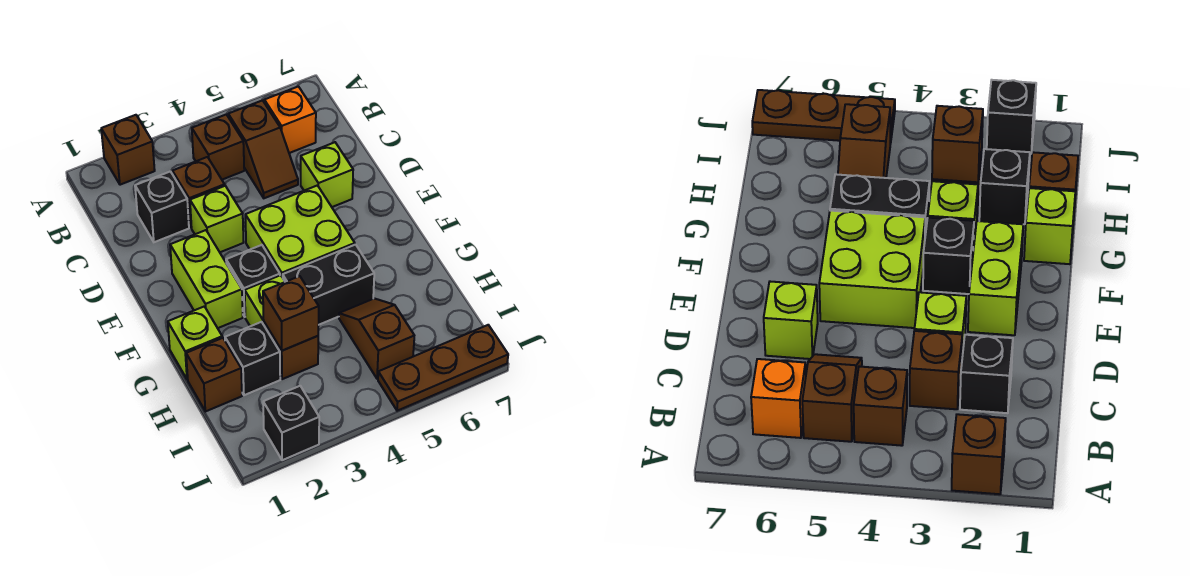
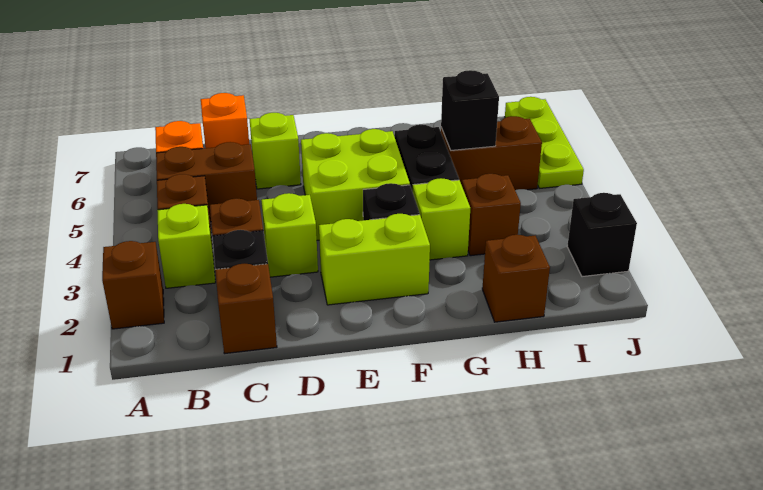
brown 1x2 slope [228,100,298,198] -> brown 1x2 brick [156,142,257,222]
none -> orange 1x1 brick [201,93,249,148]
lime 1x1 brick [168,306,222,380] -> lime 1x1 brick moved to [157,204,215,288]
black 1x1 brick [225,322,280,395] -> black 1x1 brick moved to [441,70,499,150]
brown 1x1 brick [263,276,319,351] -> brown 1x1 brick moved to [215,264,277,354]
brown 1x2 slope [339,298,414,379] -> brown 1x2 brick [441,116,542,190]
brown 1x3 plate [378,325,508,411] -> lime 1x3 plate [505,97,584,188]

